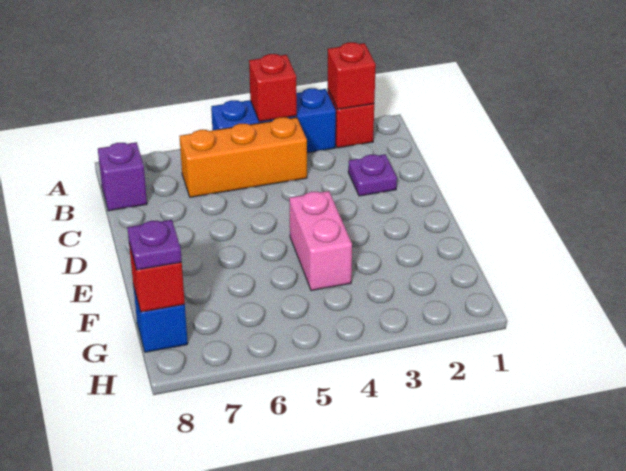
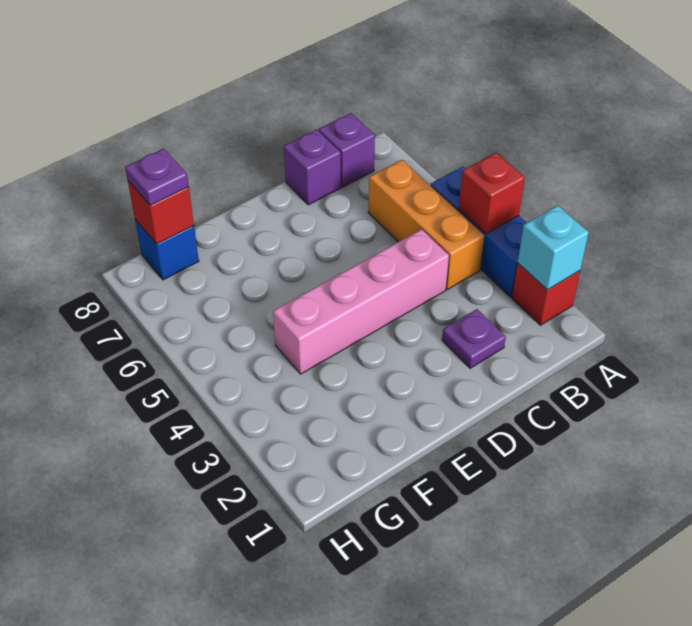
red 1x1 brick [328,42,376,109] -> cyan 1x1 brick [518,205,589,290]
none -> purple 1x1 brick [284,130,341,205]
pink 1x2 brick [289,191,352,291] -> pink 1x4 brick [273,229,449,374]

